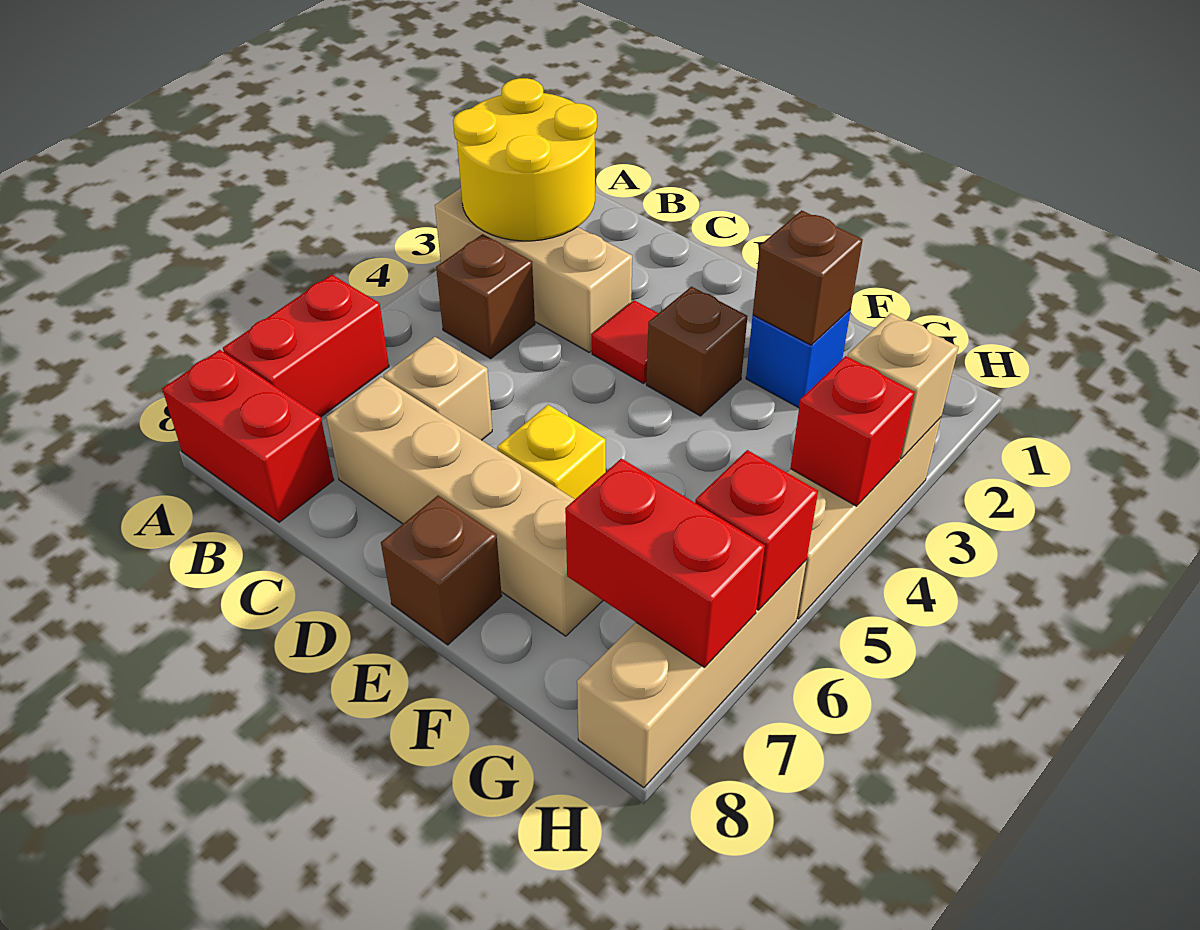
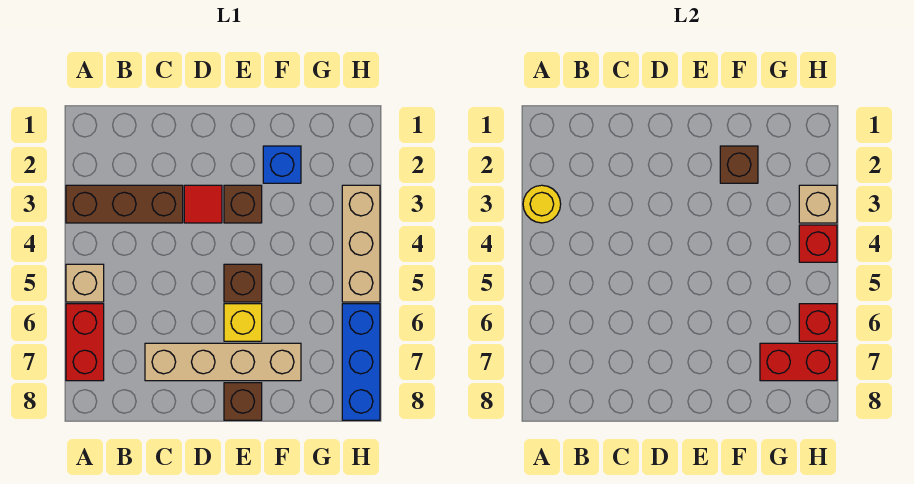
yellow 2x2 round brick [453,78,597,241] -> yellow 1x1 round brick [523,185,561,223]
tan 1x3 brick [435,188,632,352] -> brown 1x3 brick [66,185,183,223]
red 1x2 brick [162,350,334,522] -> none
brown 1x1 brick [436,234,535,358] -> brown 1x1 brick moved to [224,264,262,302]
tan 1x1 brick [384,337,492,440] -> tan 1x1 brick moved to [66,264,104,302]
tan 1x3 brick [577,560,807,788] -> blue 1x3 brick [342,304,380,420]

